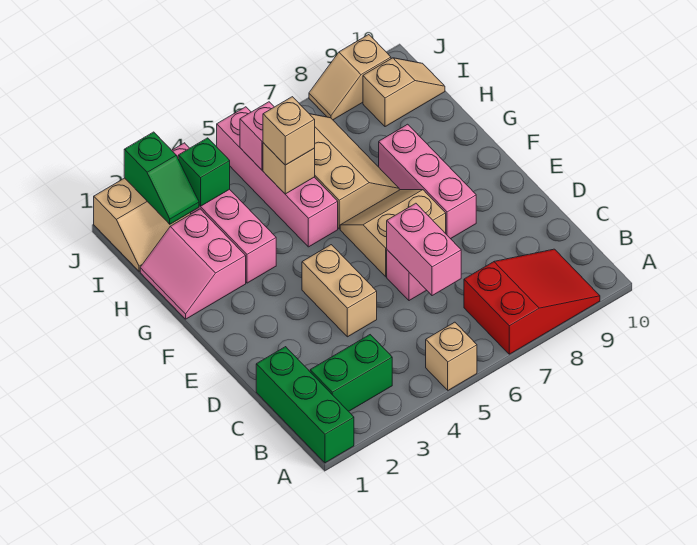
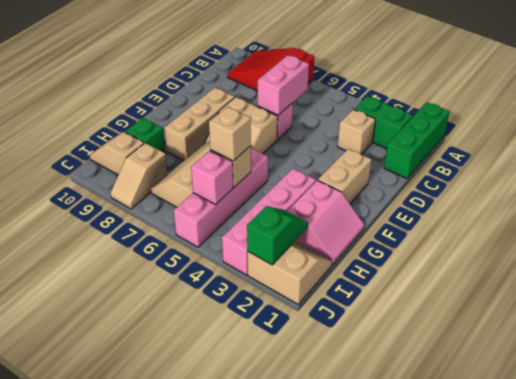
tan 1x1 brick [426,322,477,390] -> tan 1x1 brick moved to [338,109,376,155]
tan 1x2 brick [302,245,377,337] -> tan 1x2 brick moved to [318,149,371,203]
pink 1x3 brick [379,124,476,239] -> tan 1x3 brick [165,88,235,160]
green 1x1 brick [178,138,230,206] -> green 1x1 brick moved to [125,118,165,153]
tan 1x2 slope [309,35,391,120] -> tan 1x2 slope turned to [110,143,168,209]

